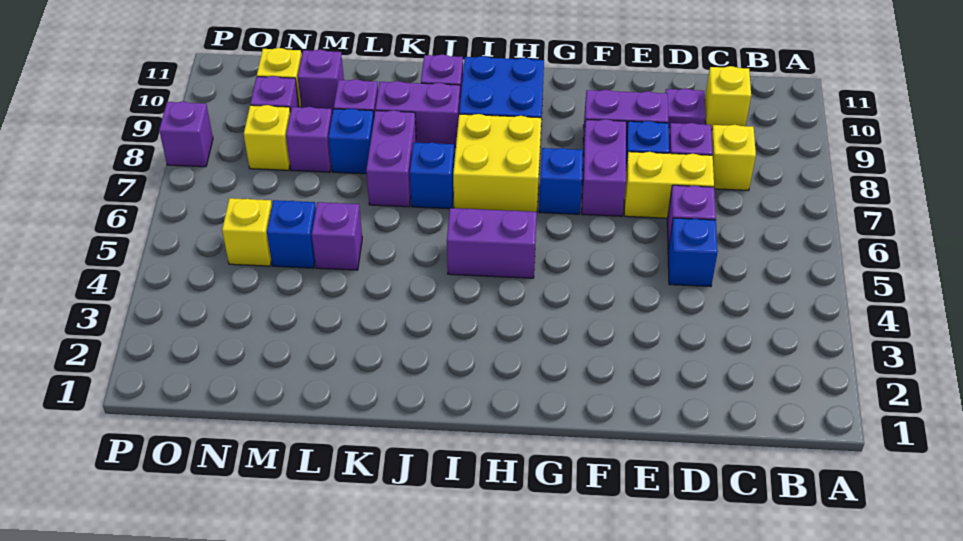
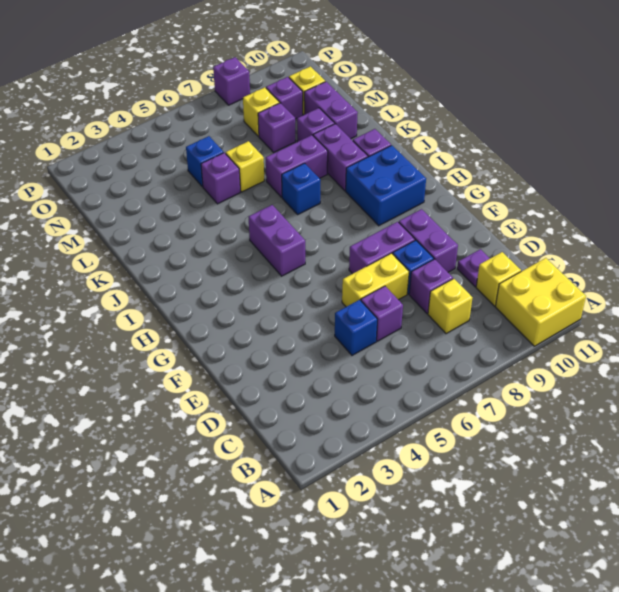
yellow 1x2 brick [624,152,714,218] -> yellow 1x2 brick turned to [342,253,409,307]
blue 1x1 brick [539,148,583,214] -> none
yellow 2x2 brick [453,114,541,212] -> yellow 2x2 brick moved to [496,258,586,346]
blue 1x1 brick [328,108,374,174] -> none
purple 1x1 brick [298,49,344,113] -> purple 1x2 brick [304,82,358,139]
yellow 1x1 brick [222,198,272,266] -> yellow 1x1 brick moved to [225,141,264,192]

